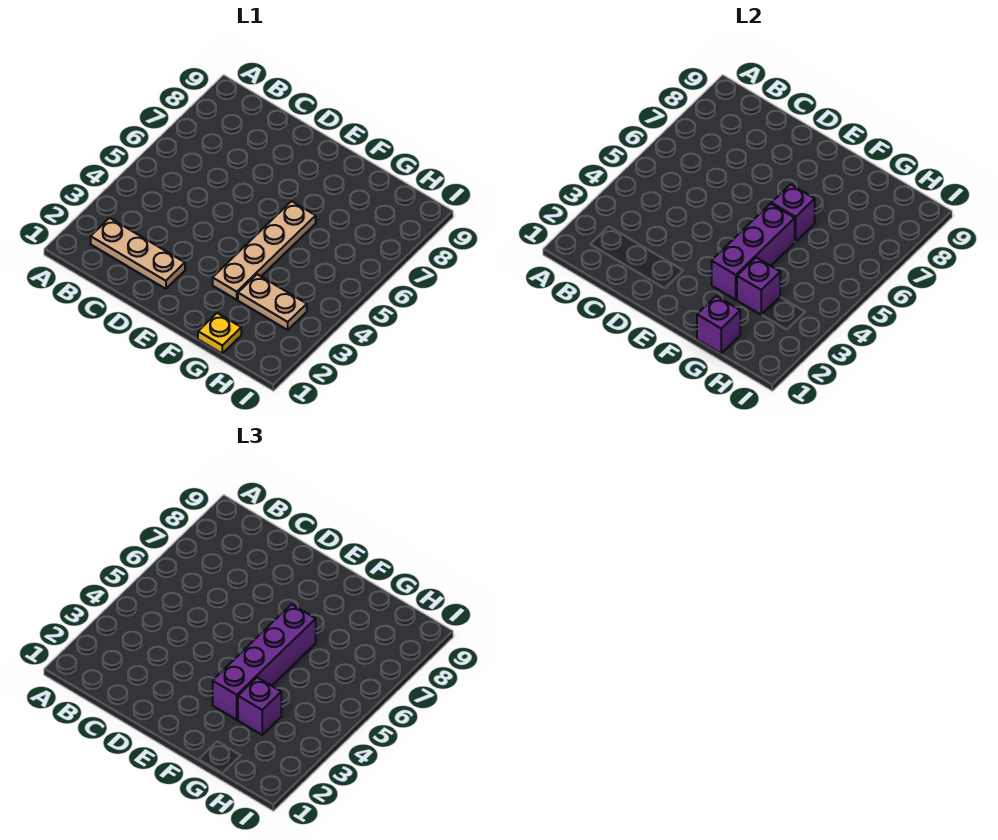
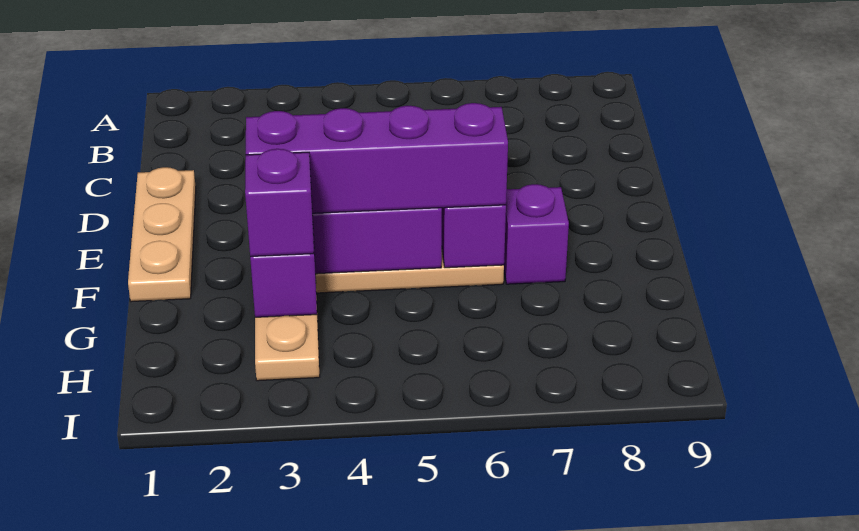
tan 1x3 plate [91,218,185,289] -> tan 1x3 plate moved to [128,167,196,302]
yellow 1x1 plate [198,313,241,353] -> none
purple 1x1 brick [697,296,740,353] -> purple 1x1 brick moved to [504,184,569,284]

